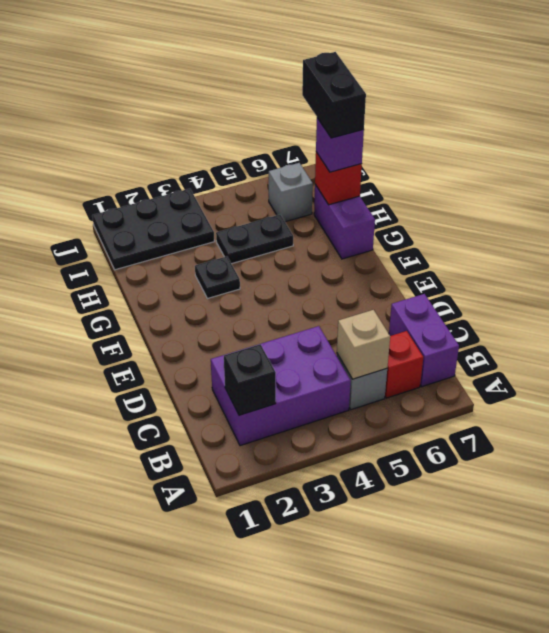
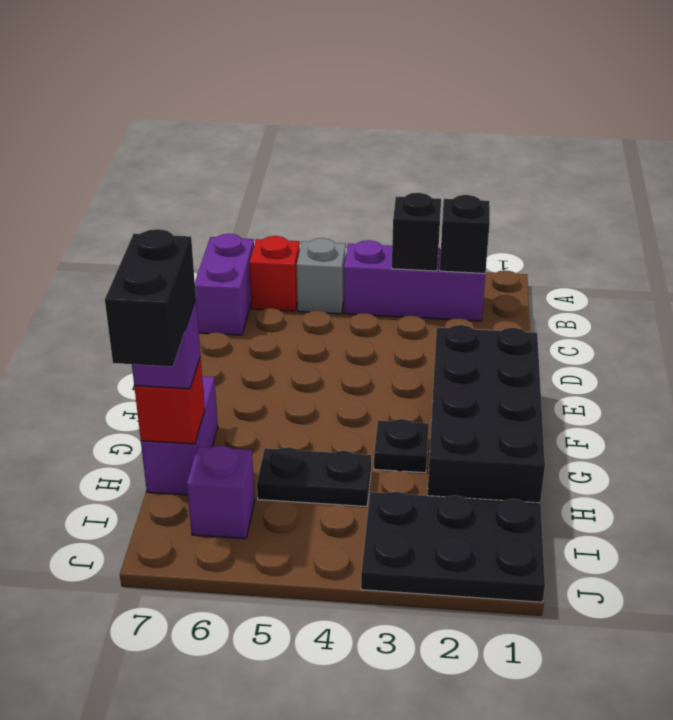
purple 2x3 brick [211,326,351,446] -> purple 1x3 brick [344,240,486,321]
none -> black 1x1 brick [392,193,441,271]
tan 1x1 brick [337,310,390,379] -> none
none -> black 2x4 brick [427,325,545,503]
grey 1x1 brick [269,163,313,222] -> purple 1x1 brick [187,445,255,539]

